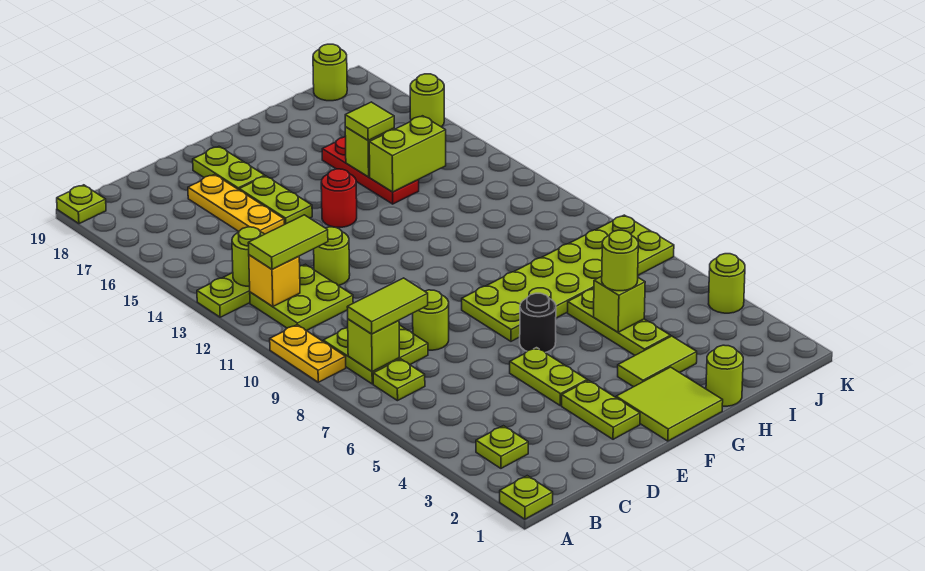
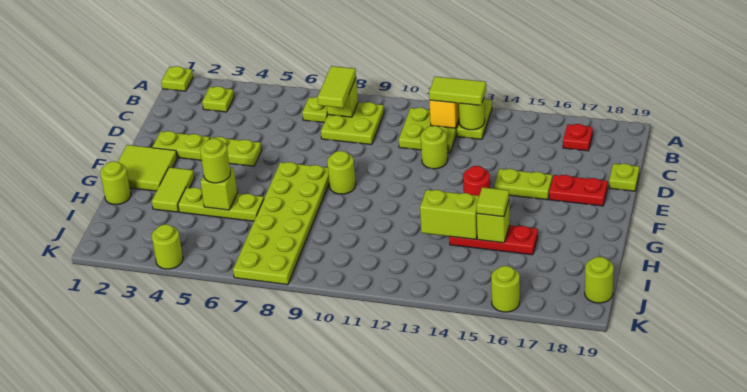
yellow 1x2 plate [270,325,346,382] -> none
lime 1x1 plate [57,185,106,224] -> lime 1x1 plate moved to [609,164,639,191]
lime 1x2 tile [248,215,328,269] -> lime 1x2 tile turned to [429,77,486,105]
none -> red 1x1 plate [563,124,593,151]
lime 1x1 round brick [413,290,449,350] -> lime 1x1 round brick moved to [327,151,356,194]
yellow 1x3 plate [188,175,284,234] -> none
lime 1x2 plate [193,147,265,190] -> red 1x2 plate [549,175,608,206]
black 1x1 round brick [520,293,556,353] -> none
lime 1x2 brick [369,116,446,192] -> lime 1x2 brick turned to [420,190,479,239]

